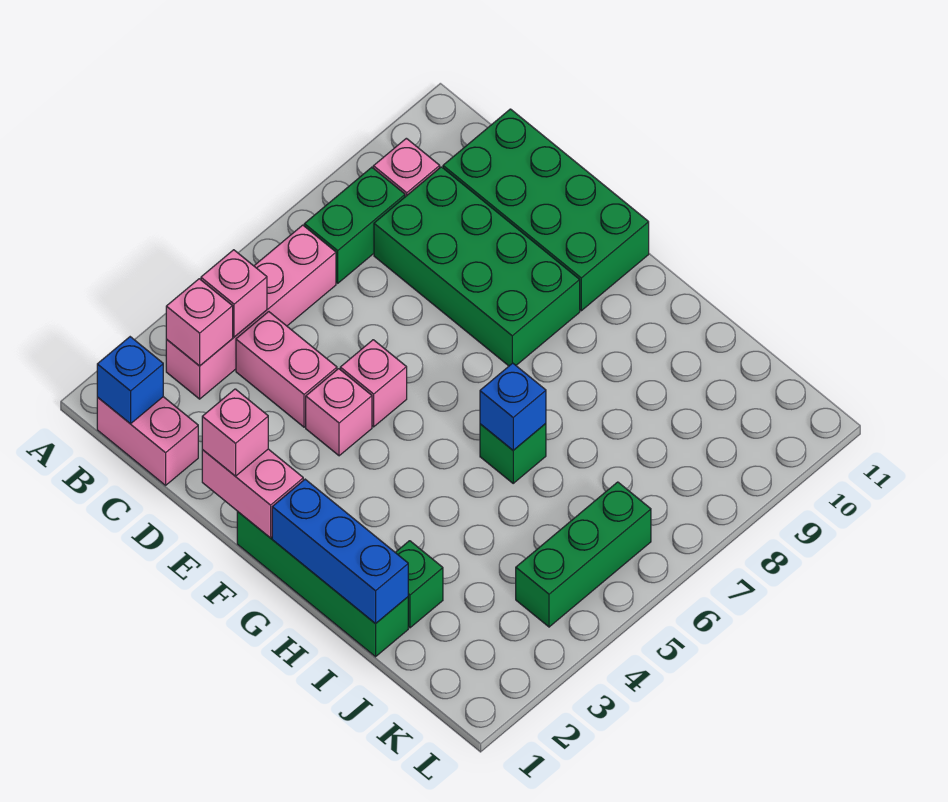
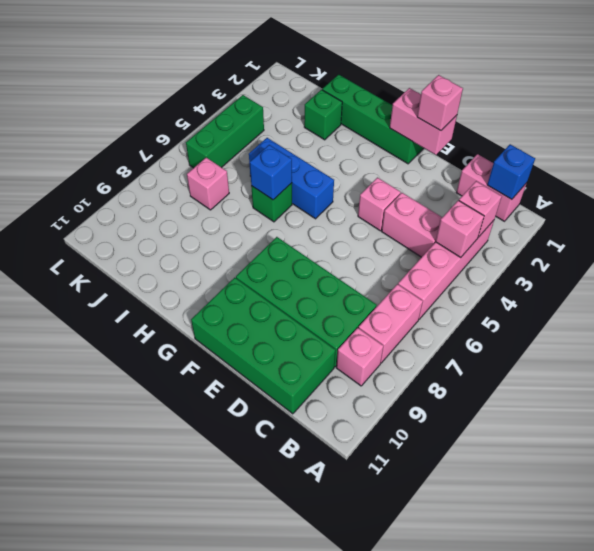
green 1x2 brick [304,167,405,283] -> pink 1x2 brick [359,284,423,363]
pink 1x1 brick [340,340,407,427] -> pink 1x1 brick moved to [187,158,229,210]
blue 1x3 brick [272,479,408,624] -> blue 1x3 brick moved to [249,138,334,219]

